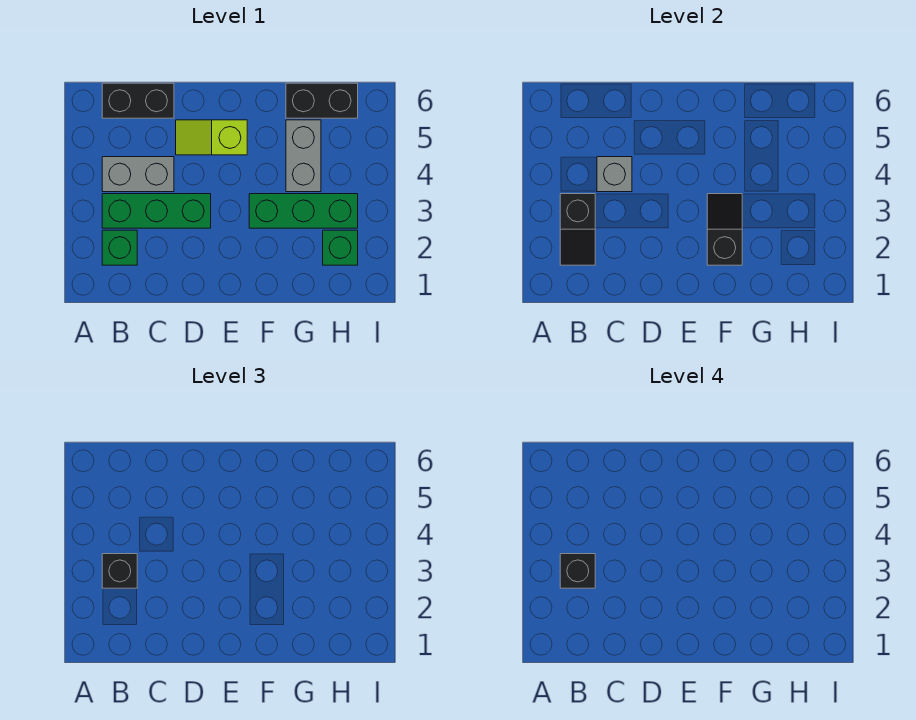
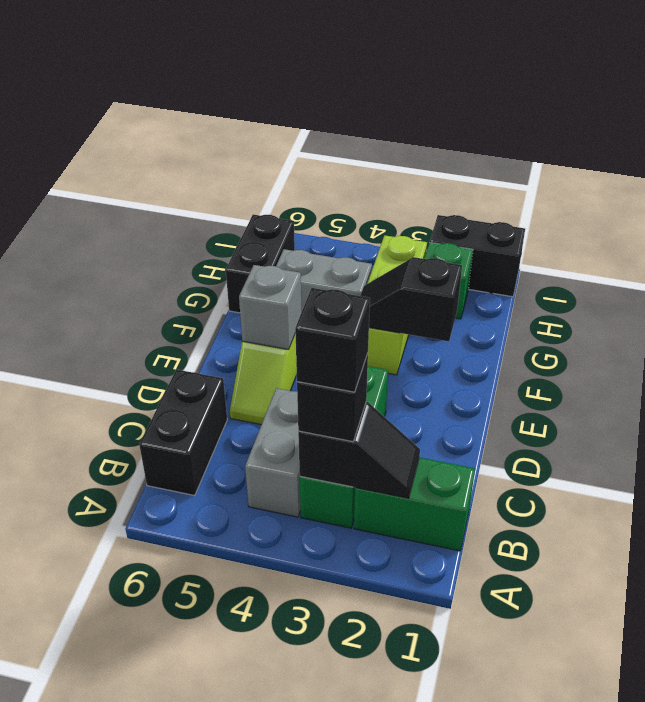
green 1x1 brick [102,230,137,265] -> green 1x2 brick [354,458,475,551]
grey 1x1 brick [597,157,632,192] -> grey 1x1 brick moved to [239,265,301,350]
green 1x3 brick [249,194,358,228] -> lime 1x3 brick [367,235,427,375]
none -> black 1x2 brick [430,215,525,297]

